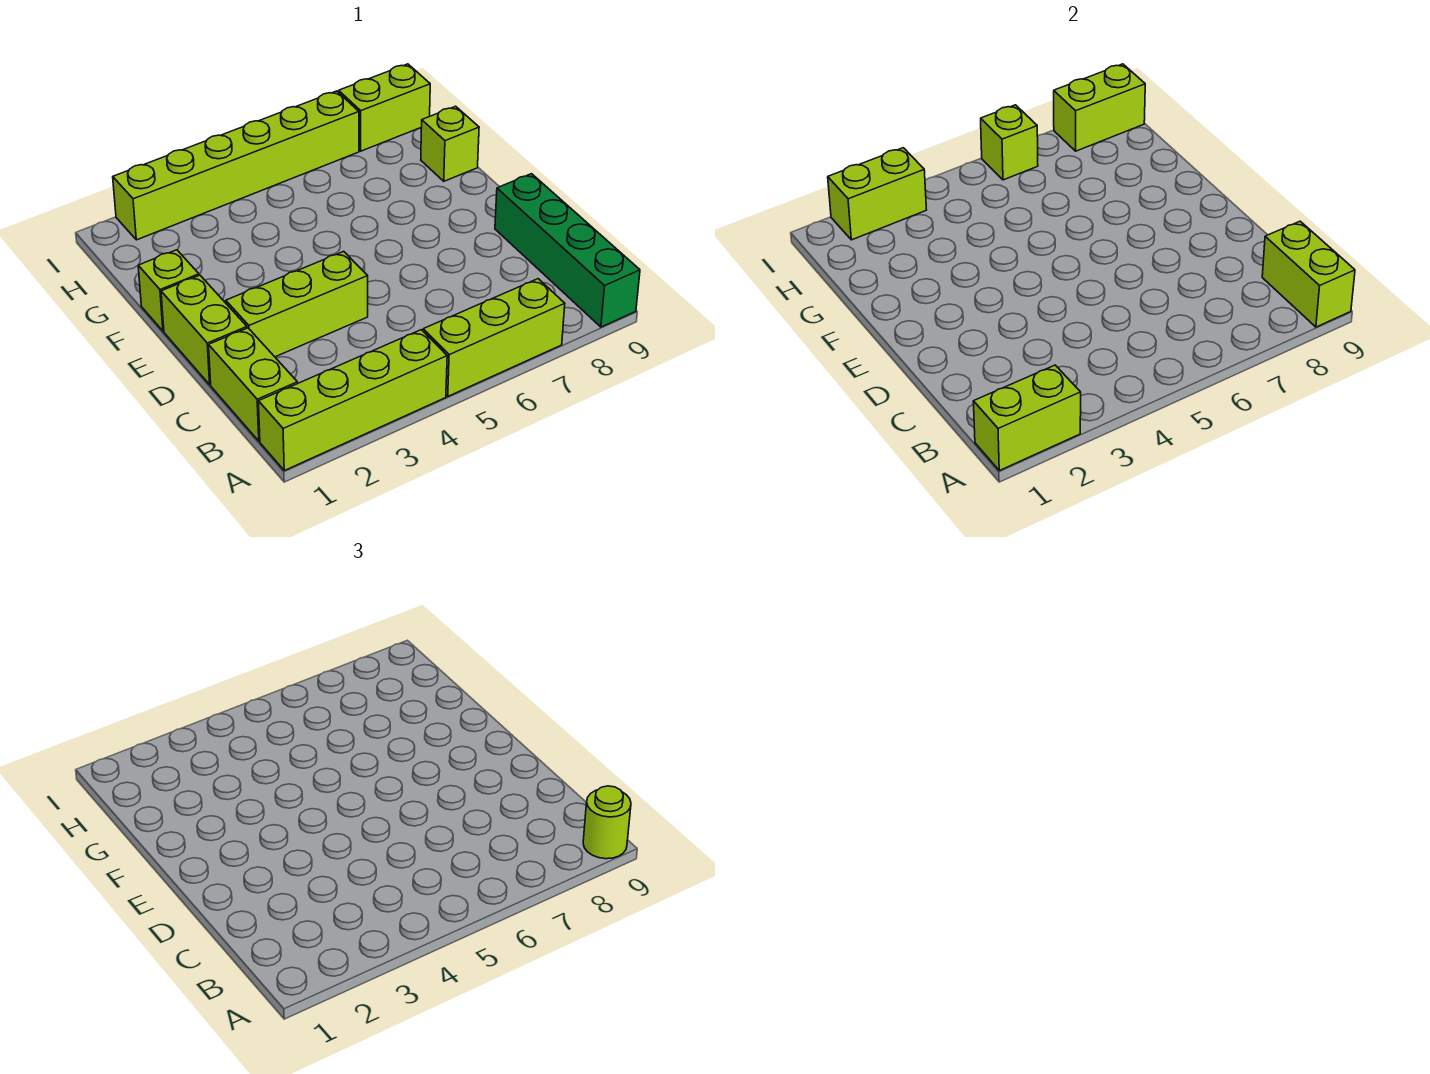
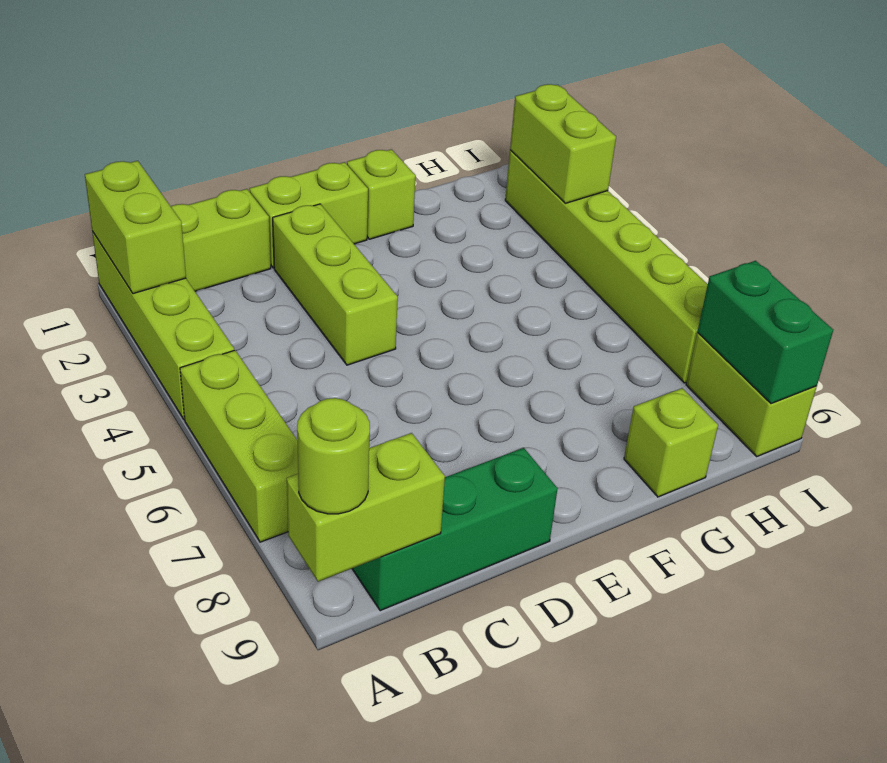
green 1x4 brick [495,174,640,327] -> green 1x3 brick [352,448,558,611]
lime 1x1 brick [981,105,1038,180] -> none
lime 1x2 brick [1054,64,1145,151] -> green 1x2 brick [698,261,833,404]

